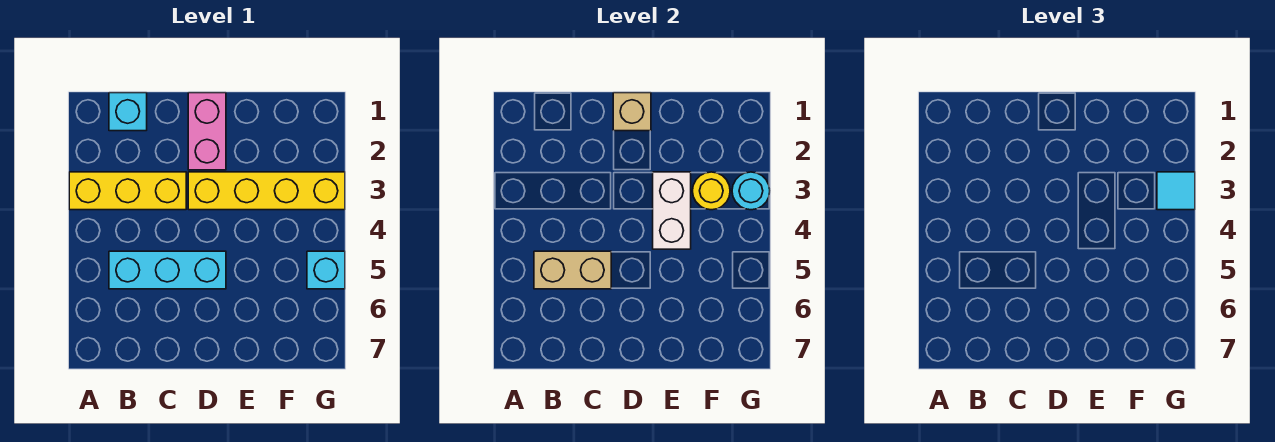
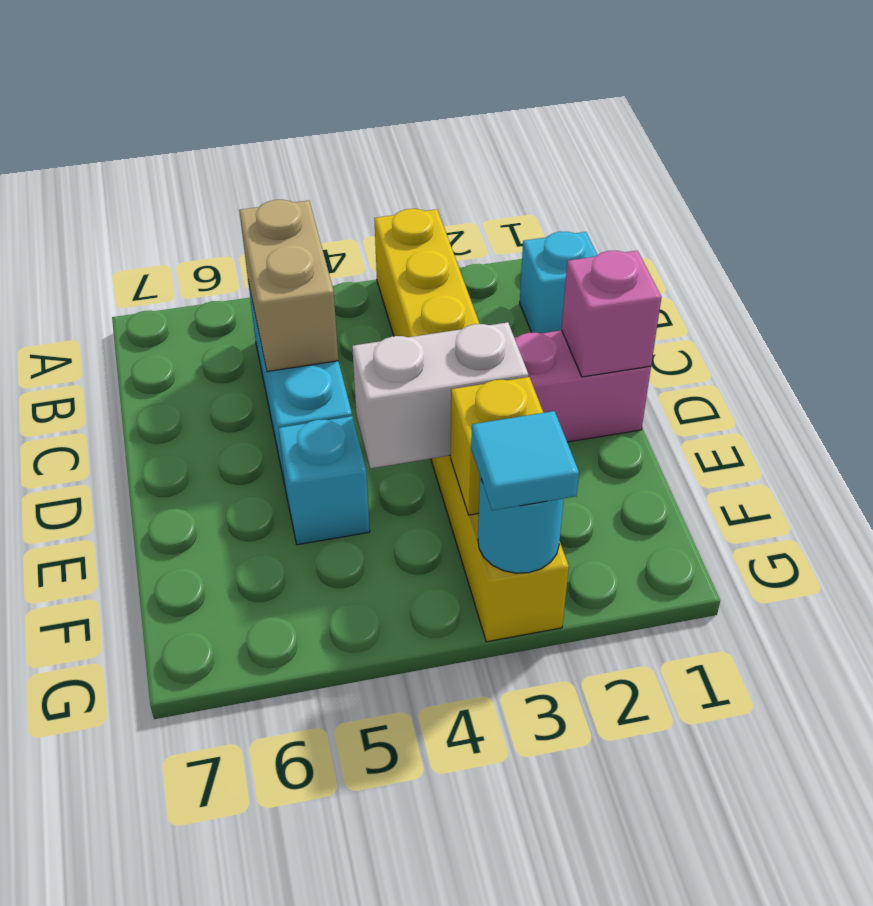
tan 1x1 brick [613,93,651,131] -> pink 1x1 brick [562,251,661,377]
yellow 1x1 round brick [693,172,730,210] -> yellow 1x1 brick [451,377,543,515]
cyan 1x1 brick [307,251,345,289] -> cyan 1x1 brick moved to [278,416,370,545]

